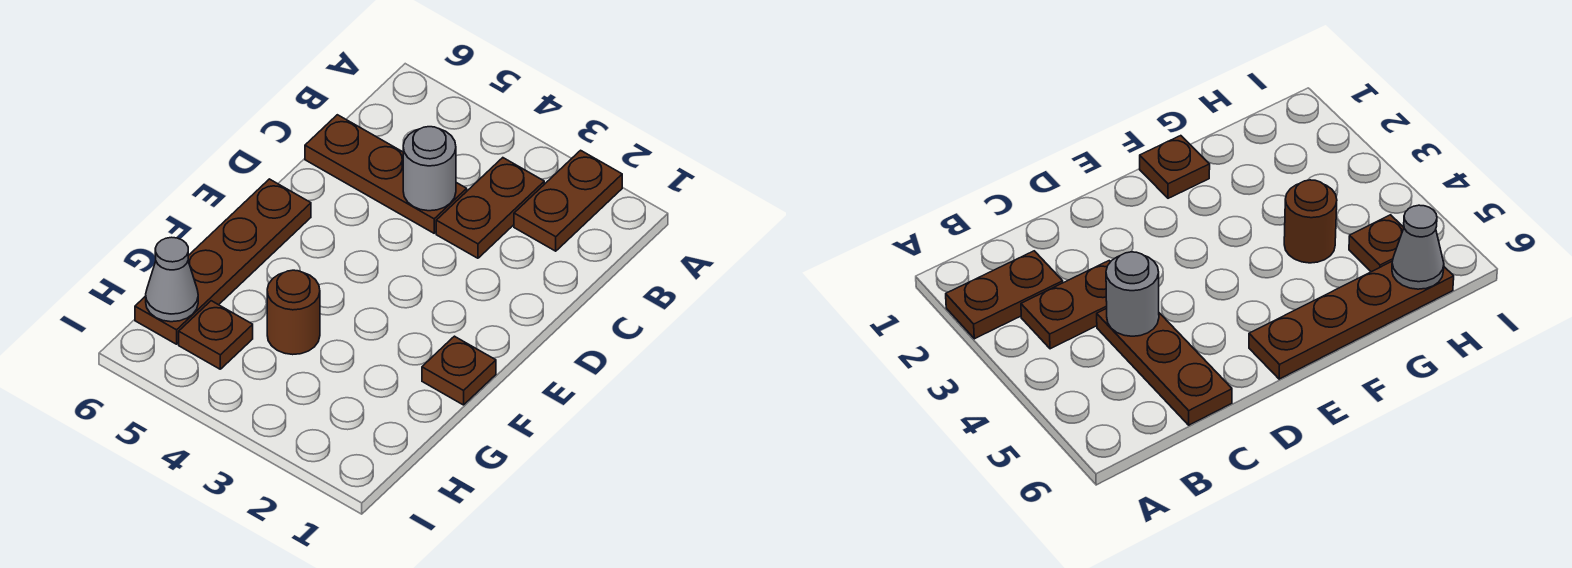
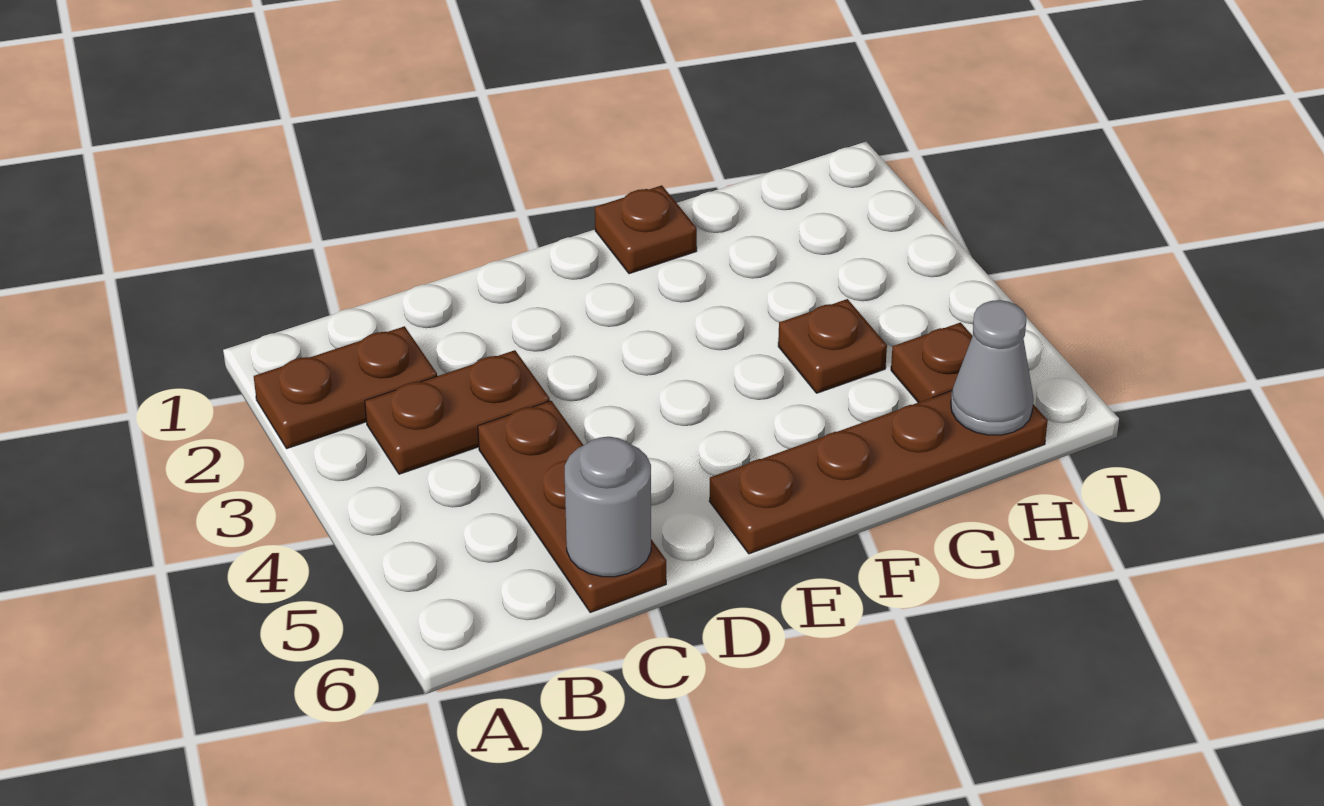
grey 1x1 round brick [403,127,456,211] -> grey 1x1 round brick moved to [565,437,651,577]
brown 1x1 round brick [267,270,320,355] -> brown 1x1 plate [778,299,887,393]

